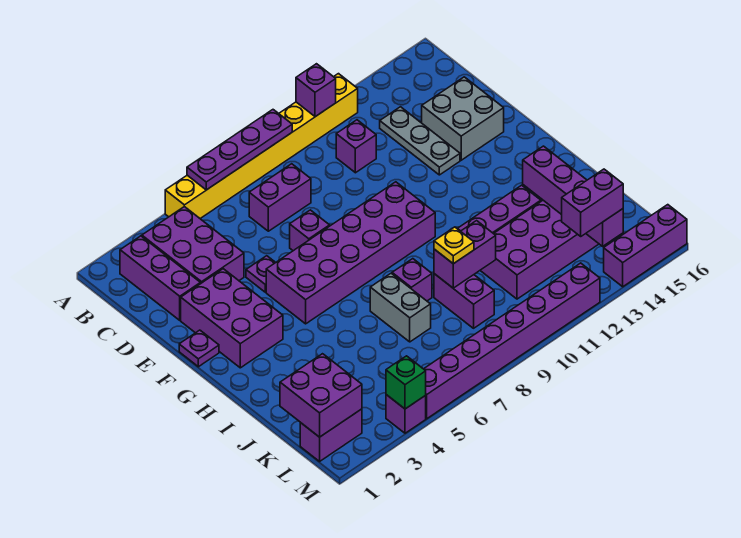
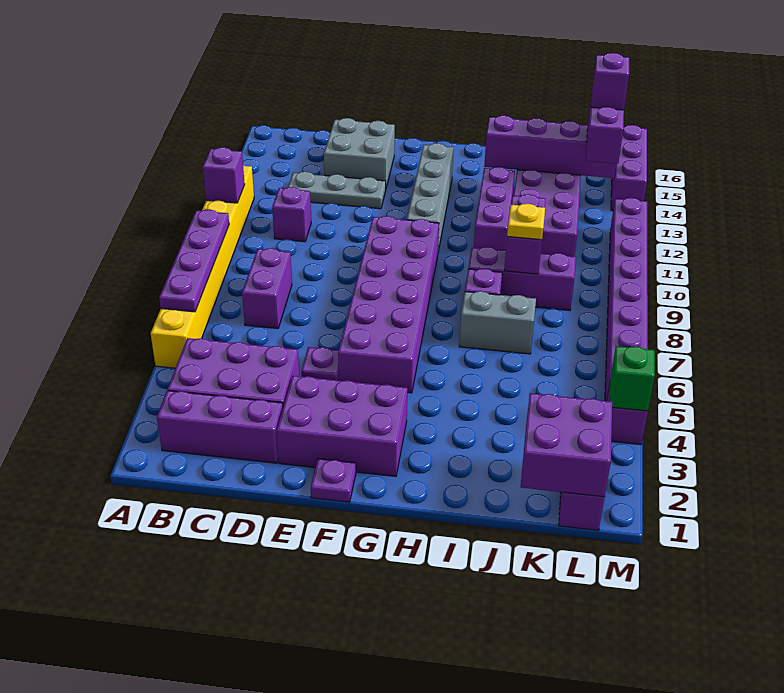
purple 1x1 brick [290,210,330,251] -> purple 1x1 brick moved to [591,53,629,110]
none -> grey 1x4 brick [407,143,454,251]
purple 1x2 brick [434,274,494,328] -> purple 1x3 brick [468,247,576,310]

